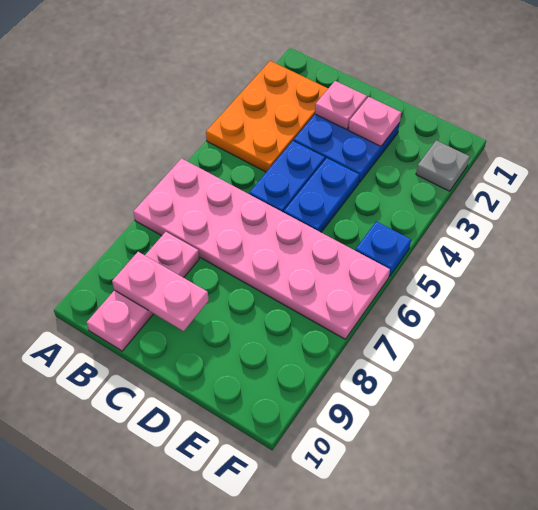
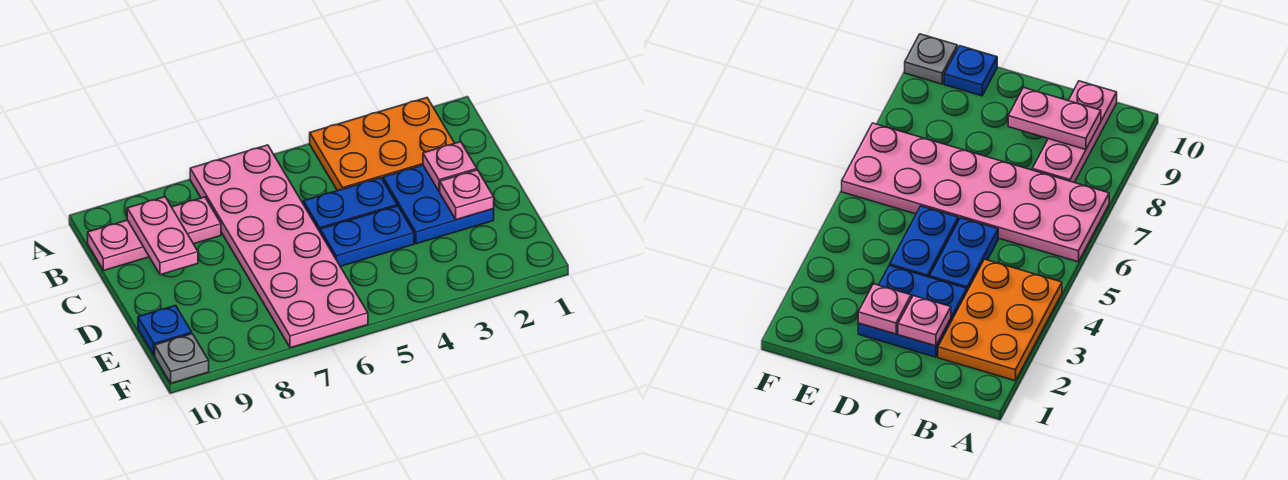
grey 1x1 plate [416,140,470,191] -> grey 1x1 plate moved to [155,334,209,383]
blue 1x1 plate [356,221,411,277] -> blue 1x1 plate moved to [138,305,192,355]

